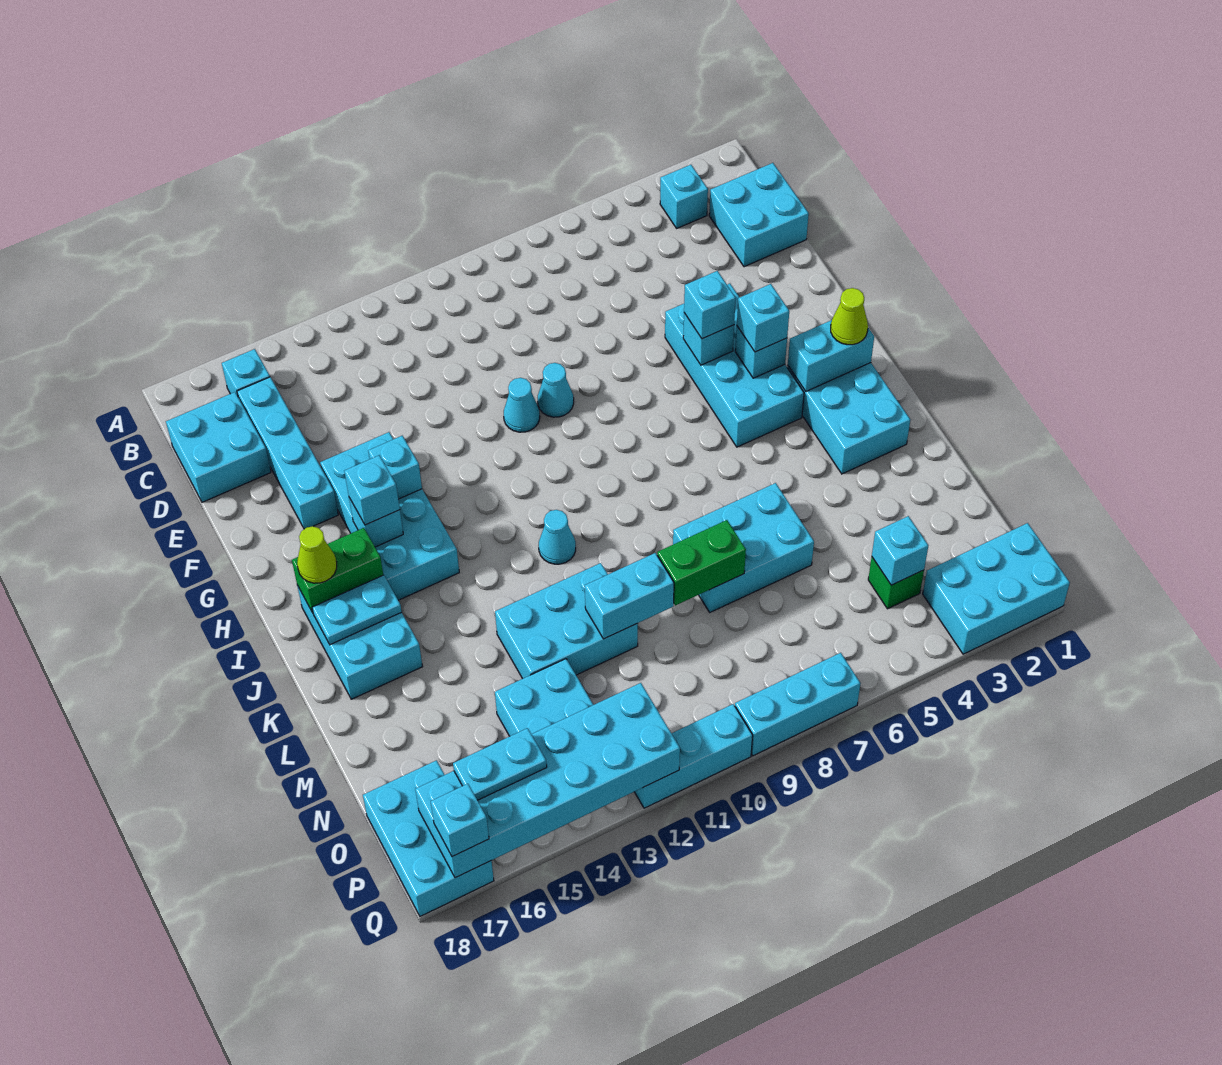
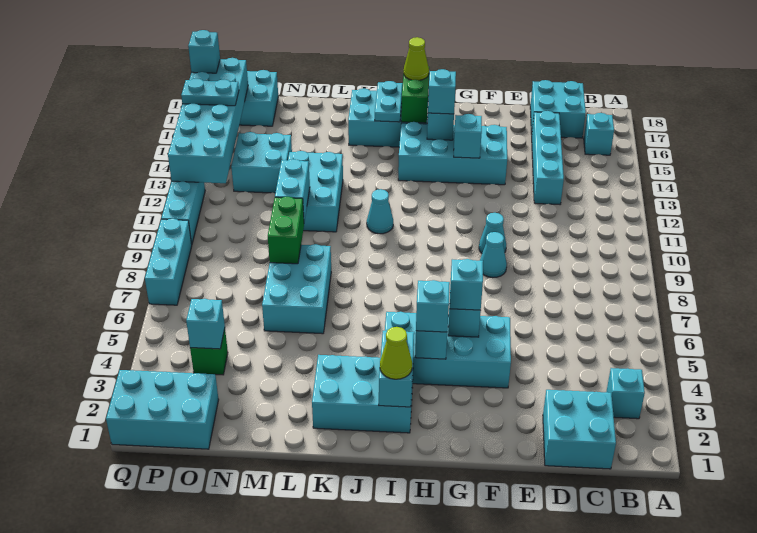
cyan 1x4 brick [237,377,338,529] -> cyan 1x4 brick turned to [532,111,564,204]
cyan 2x3 brick [923,523,1070,654] -> cyan 2x3 brick turned to [106,370,219,449]
cyan 1x2 plate [453,728,547,800] -> cyan 1x2 plate turned to [181,79,239,106]

